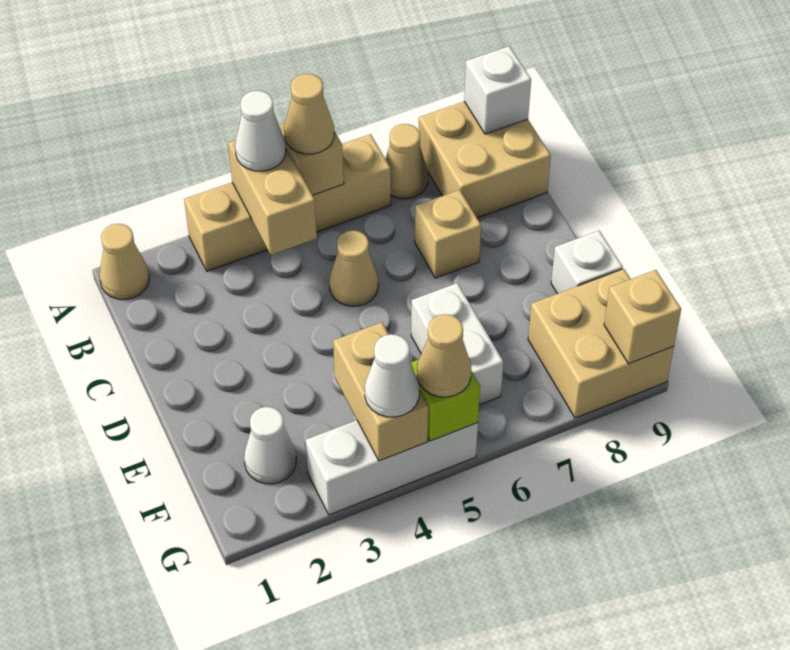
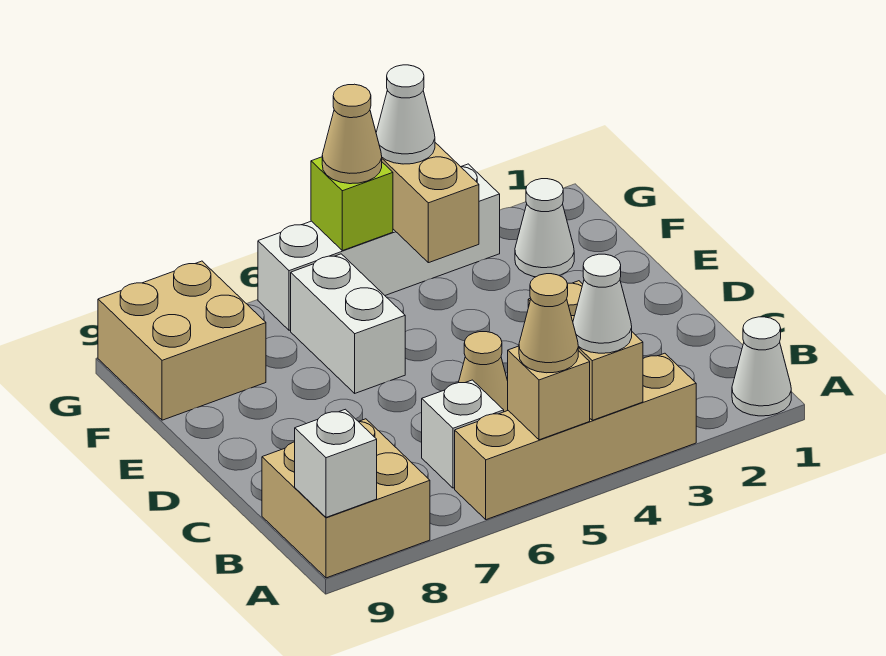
tan 1x1 cone [99,224,149,299] -> white 1x1 cone [732,317,791,416]
tan 1x1 cone [385,124,428,199] -> none
tan 1x1 brick [415,190,481,278] -> none
white 1x1 brick [551,231,623,294] -> white 1x1 brick moved to [422,380,504,488]
white 1x3 brick [306,420,478,515] -> white 1x4 brick [258,164,500,330]
tan 1x1 brick [604,270,681,364] -> none

